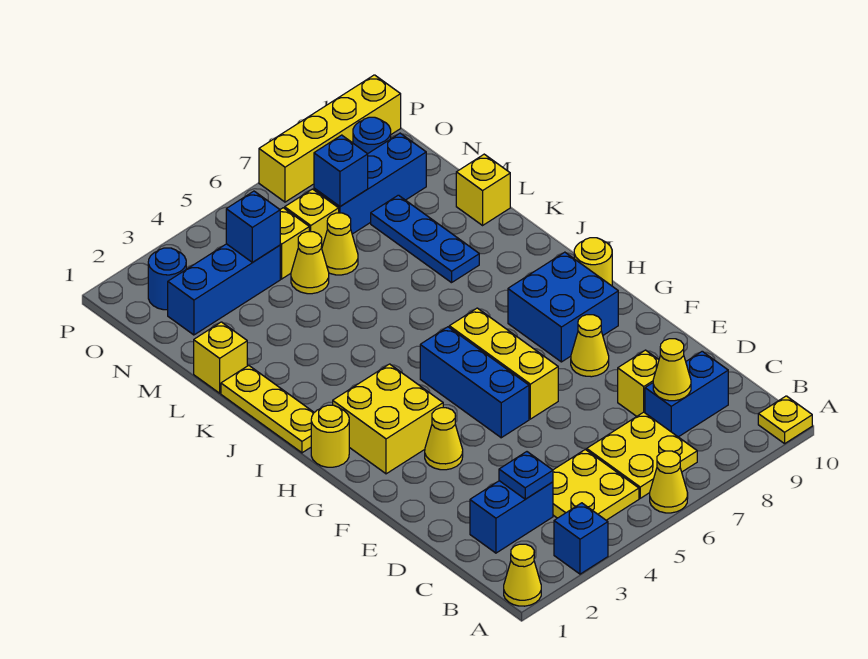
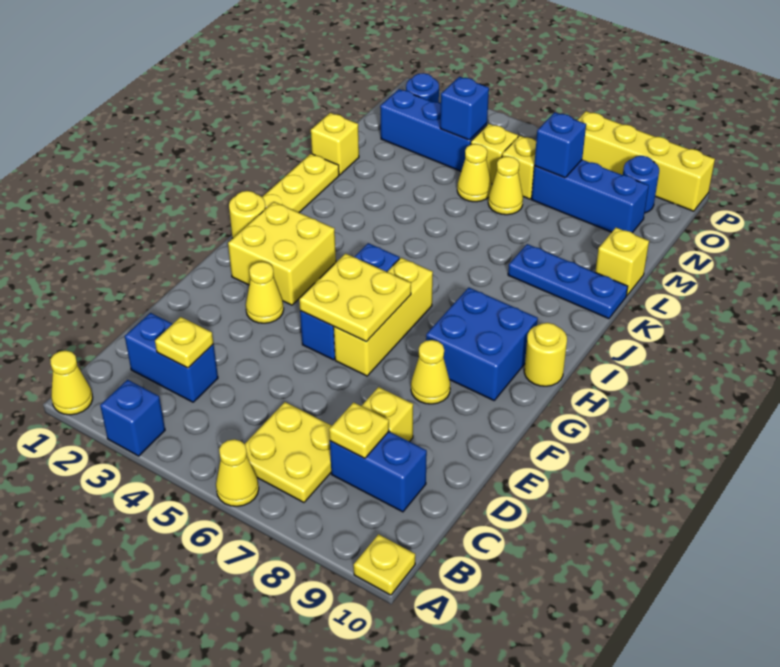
yellow 2x2 plate [553,450,639,520] -> yellow 2x2 plate moved to [299,254,411,342]
blue 1x1 plate [499,452,553,499] -> yellow 1x1 plate [155,317,213,368]
yellow 1x1 cone [653,339,691,401] -> yellow 1x1 plate [329,402,389,458]
blue 1x3 plate [371,195,479,283] -> blue 1x3 plate turned to [508,244,628,319]

